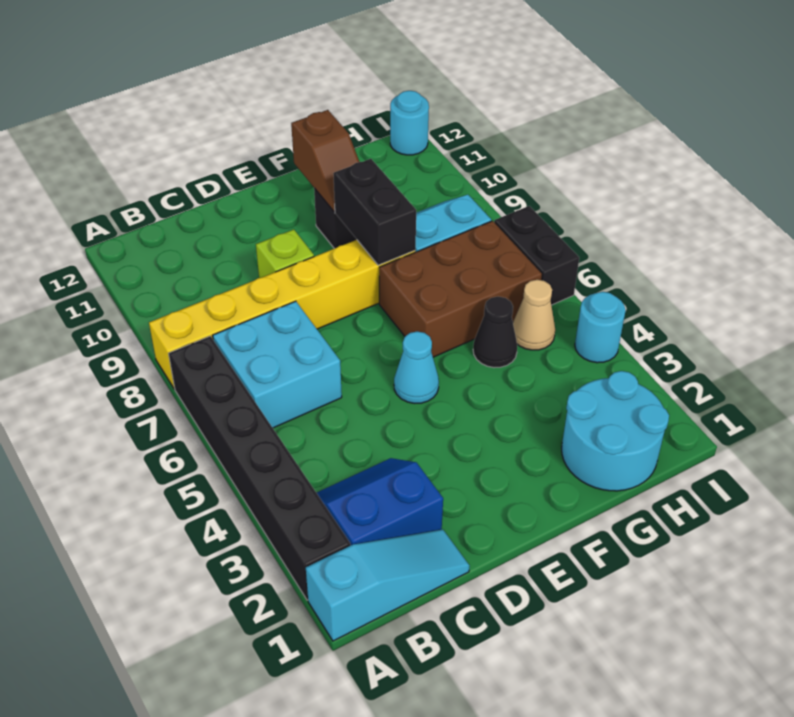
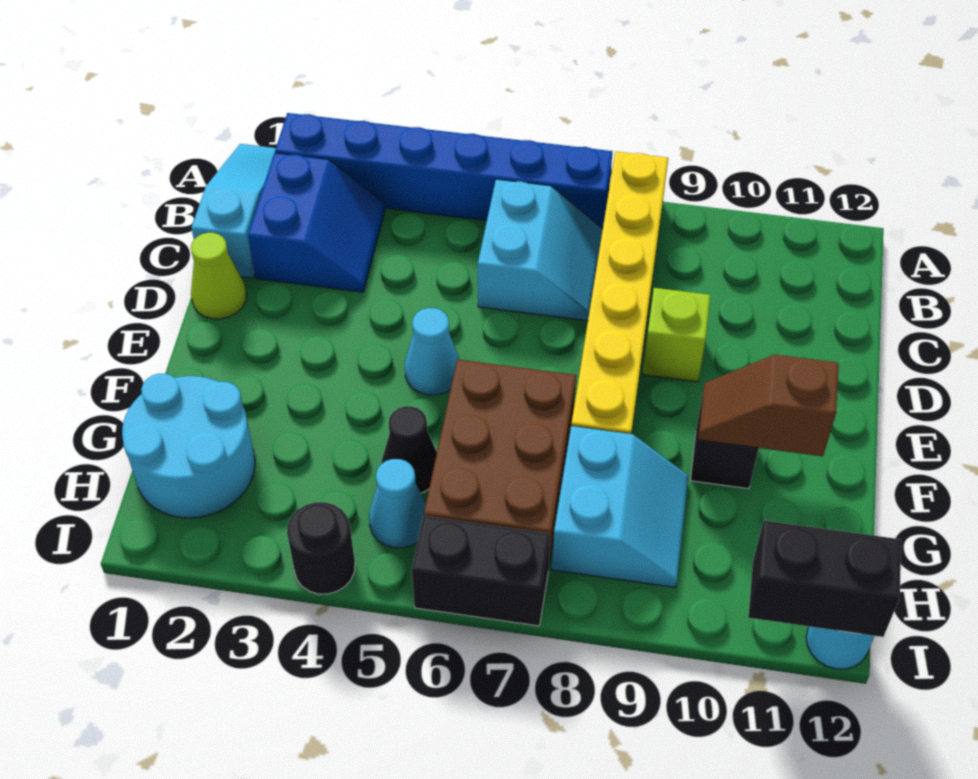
cyan 1x3 slope [306,529,469,641] -> cyan 1x3 slope turned to [191,144,276,278]
black 1x6 brick [169,336,350,600] -> blue 1x6 brick [275,113,613,229]
cyan 2x2 brick [213,301,342,428] -> cyan 2x2 slope [478,179,603,321]
none -> lime 1x1 cone [191,233,247,319]
black 1x2 brick [333,159,416,265] -> black 1x2 brick moved to [748,520,901,637]
tan 1x1 cone [513,280,555,350] -> cyan 1x1 cone [369,459,426,548]
cyan 1x1 round brick [575,292,626,363] -> black 1x1 round brick [287,502,355,594]

